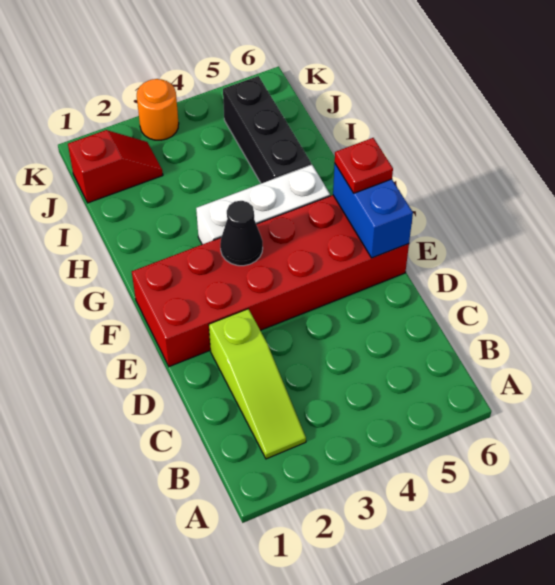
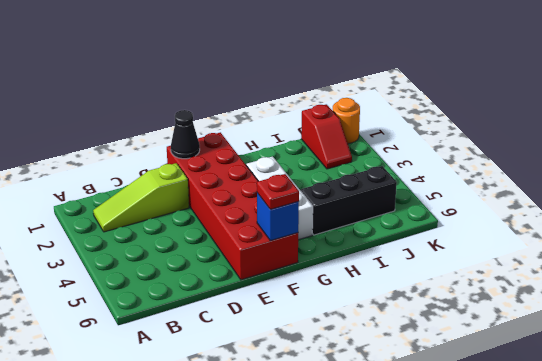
blue 1x2 brick [333,164,413,258] -> blue 1x1 brick [257,193,299,241]
black 1x1 cone [220,201,263,266] -> black 1x1 cone moved to [171,110,200,159]
orange 1x1 round brick [137,79,179,140] -> orange 1x1 round brick moved to [333,98,360,144]

